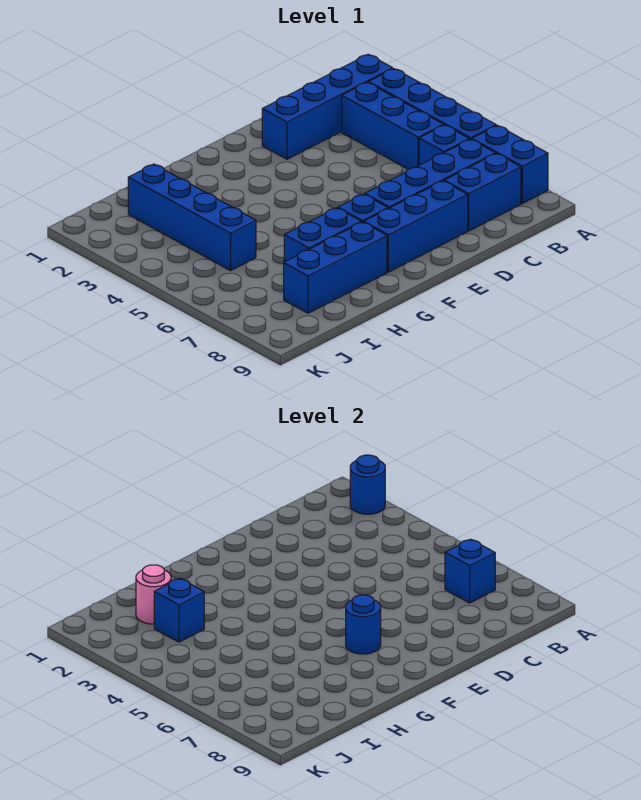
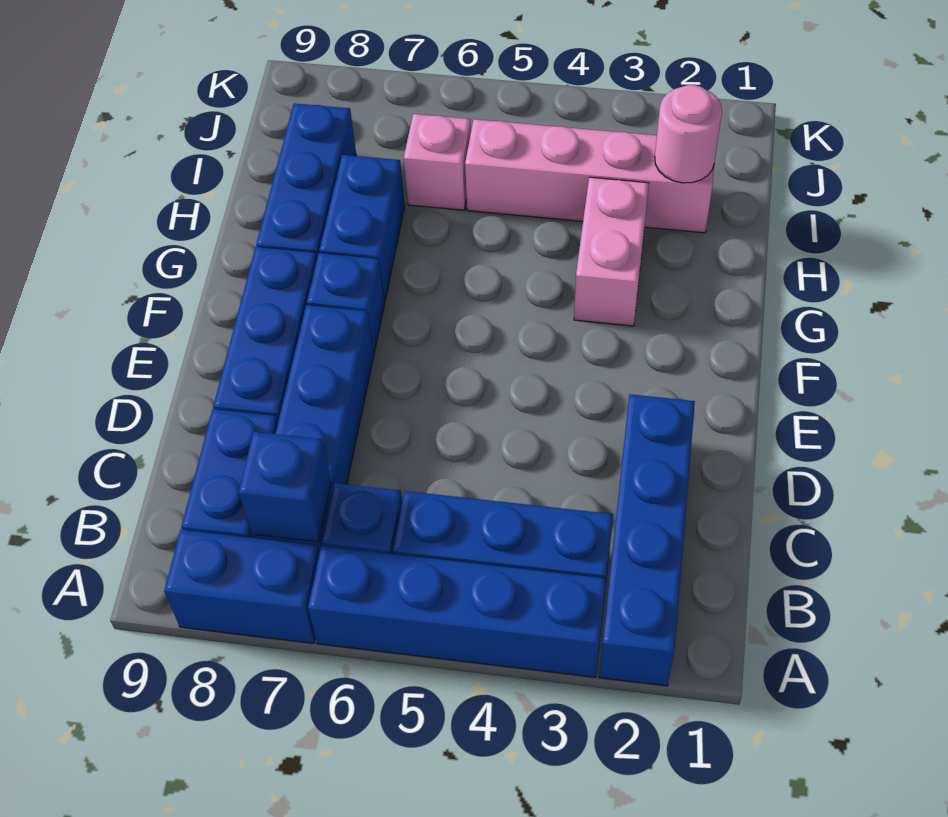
blue 1x1 round brick [350,455,385,514] -> none
blue 1x1 round brick [346,595,381,654] -> none
none -> pink 1x2 brick [574,177,649,326]
blue 1x4 brick [128,164,256,271] -> pink 1x4 brick [465,119,714,233]
blue 1x1 brick [154,578,204,642] -> none
none -> pink 1x1 brick [404,114,471,210]

